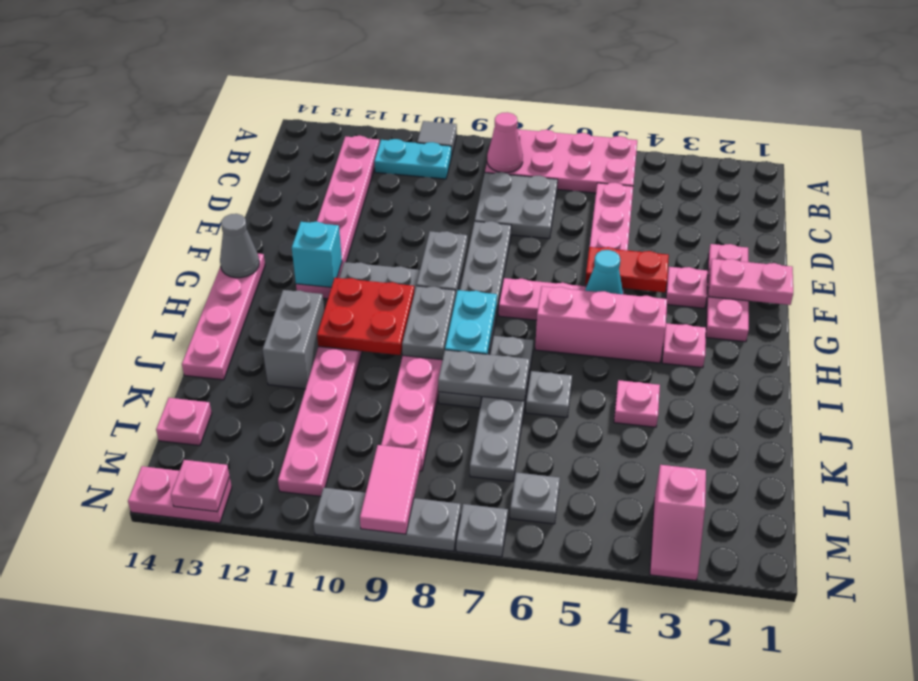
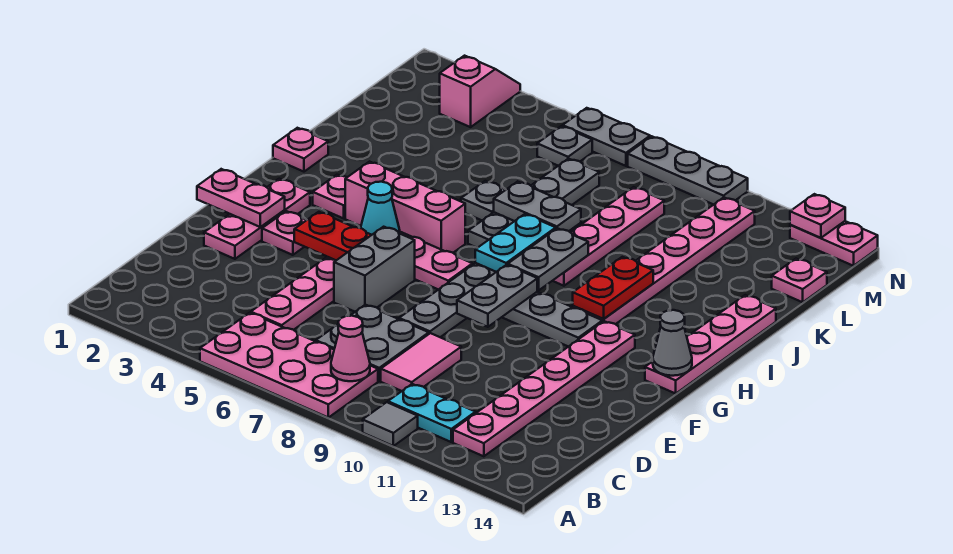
cyan 1x1 brick [292,222,342,287] -> none
red 2x2 plate [317,278,414,355] -> red 1x2 plate [573,257,653,319]
grey 1x2 brick [263,290,324,389] -> grey 1x2 brick moved to [334,227,415,312]
pink 1x1 plate [614,380,660,427] -> pink 1x1 plate moved to [273,128,328,172]
pink 1x2 tile [360,445,422,534] -> pink 1x2 tile moved to [381,333,461,391]
grey 1x1 plate [456,504,508,557] -> grey 1x2 plate [563,108,650,166]

